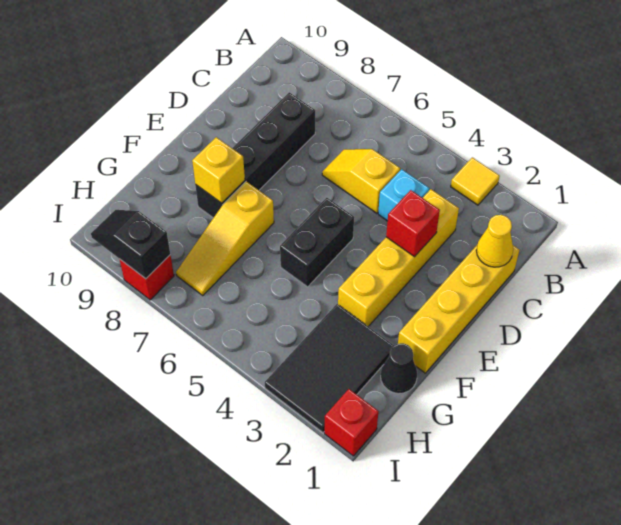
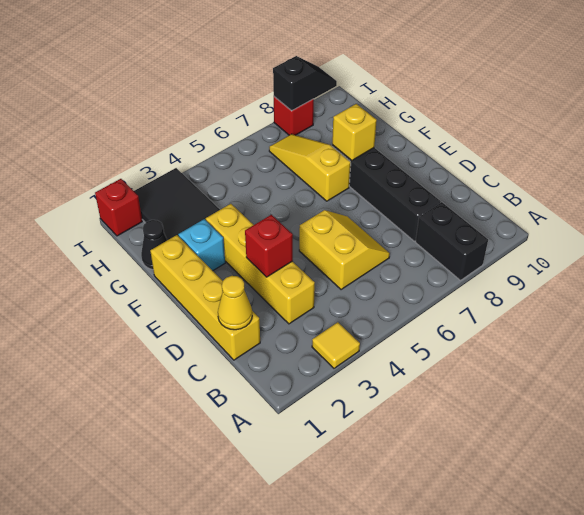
cyan 1x1 brick [378,169,429,221] -> cyan 1x1 brick moved to [178,219,225,271]
yellow 1x2 slope [322,149,400,213] -> yellow 2x2 slope [299,210,390,290]
black 1x2 brick [280,198,354,287] -> black 1x2 brick moved to [416,202,488,280]

